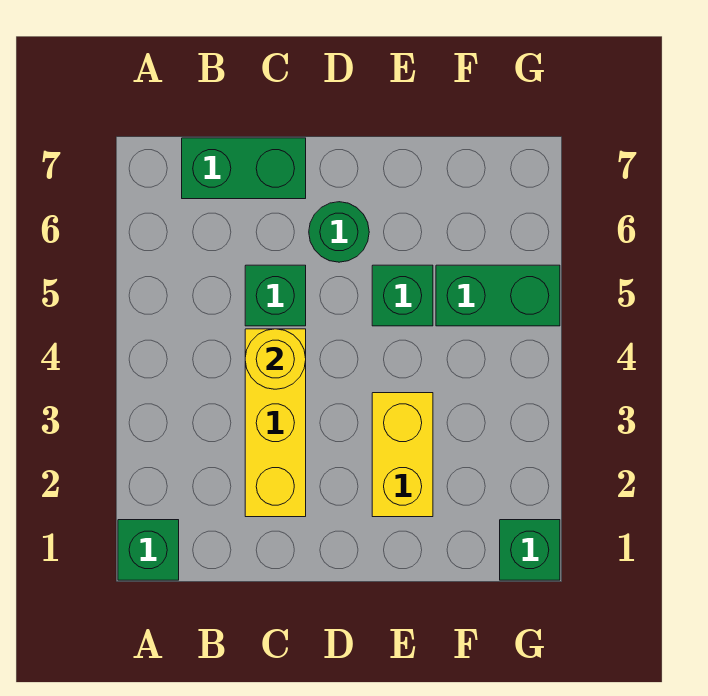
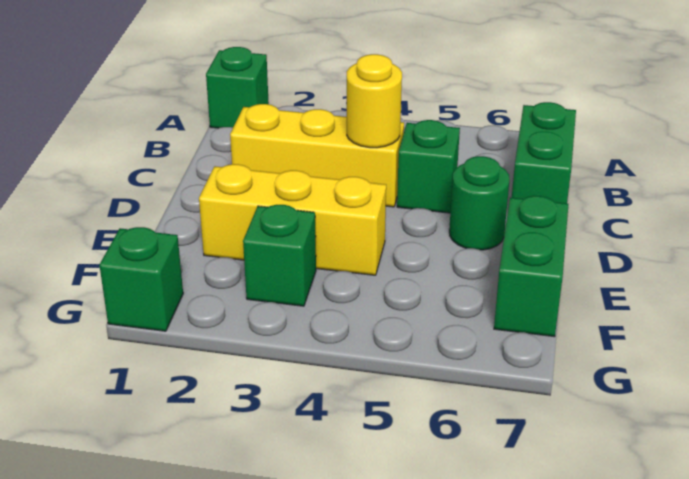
yellow 1x2 brick [372,393,433,517] -> yellow 1x3 brick [199,164,386,275]
green 1x1 brick [372,265,433,326] -> green 1x1 brick moved to [243,205,316,306]
green 1x2 brick [436,265,560,326] -> green 1x2 brick moved to [494,196,568,337]

